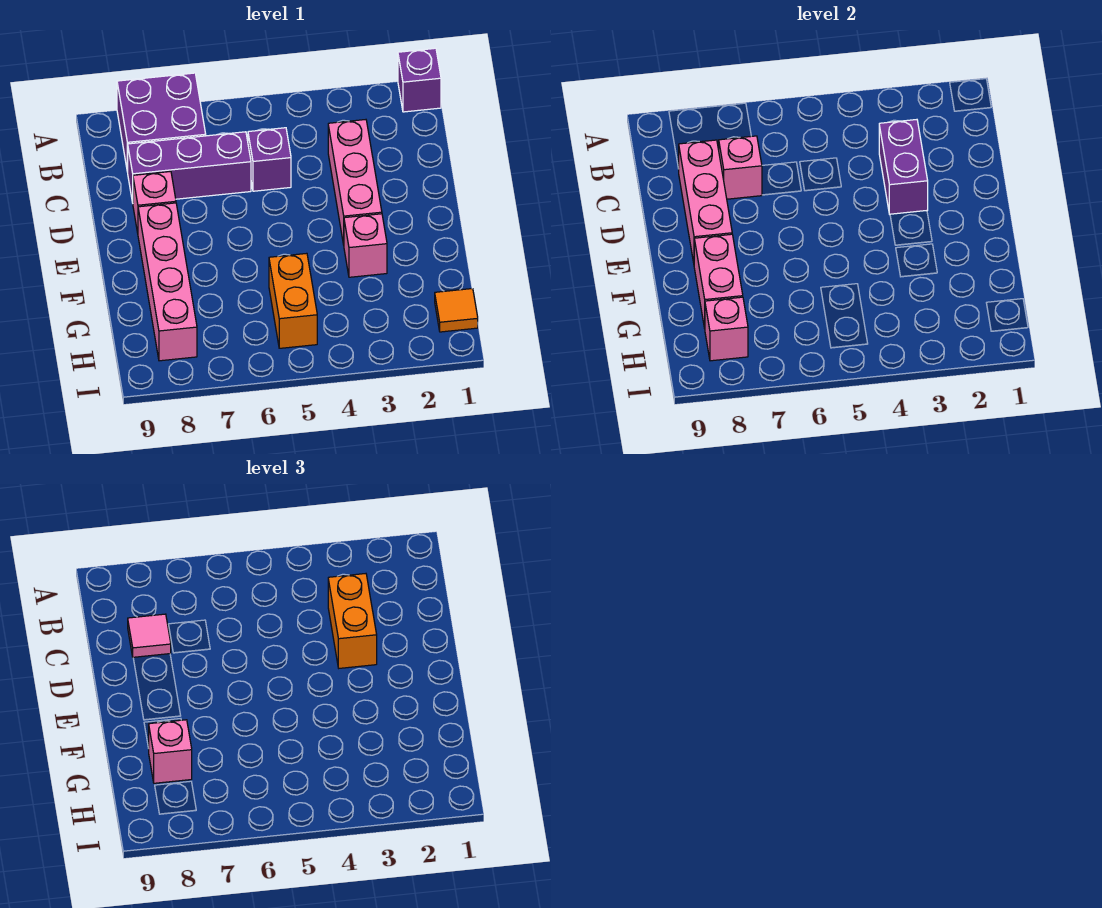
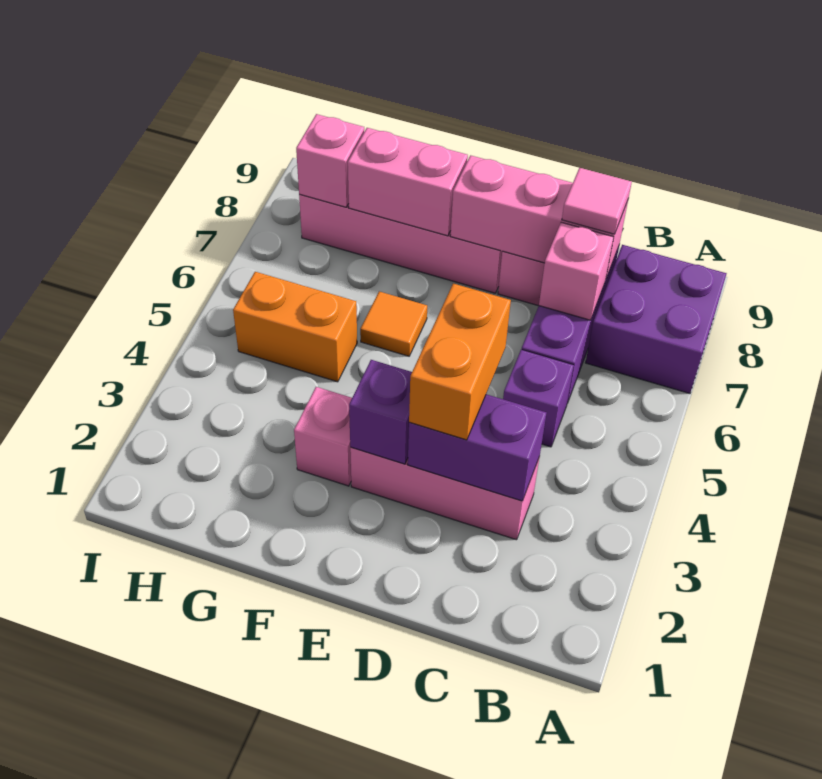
purple 1x1 brick [398,48,441,112] -> purple 1x1 brick moved to [349,360,412,464]
orange 1x2 brick [328,574,377,668] -> orange 1x2 brick turned to [409,284,511,440]
pink 1x1 brick [149,720,192,783] -> none
orange 1x1 tile [435,289,478,332] -> orange 1x1 tile moved to [360,291,427,356]

